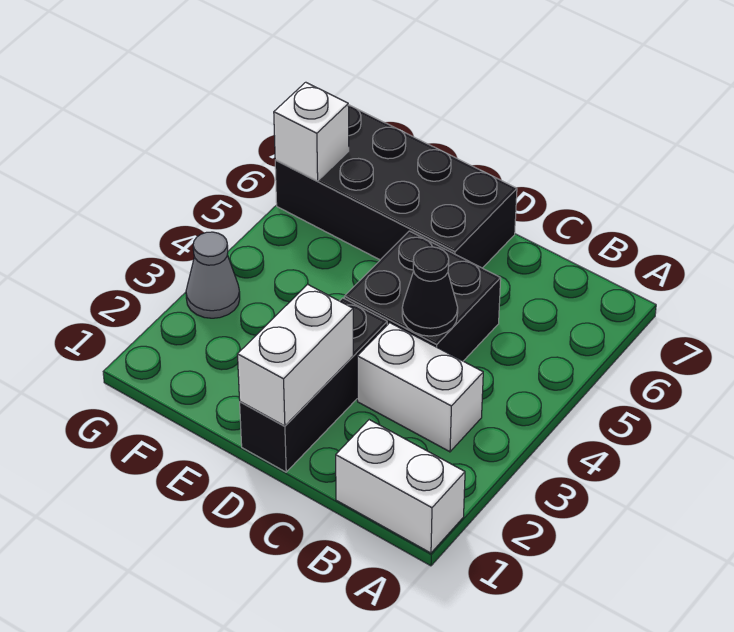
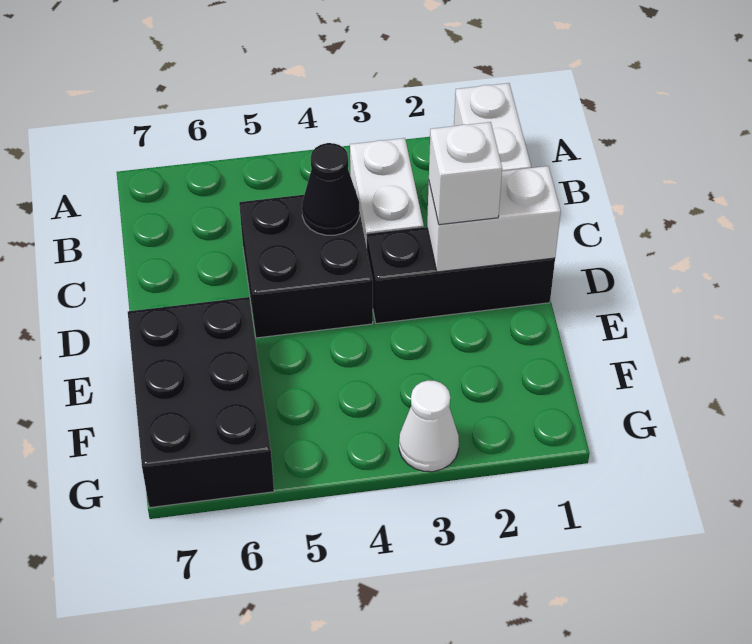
black 2x4 brick [275,105,517,268] -> black 2x3 brick [128,297,274,508]
grey 1x1 cone [186,232,240,318] -> white 1x1 cone [399,380,459,472]
white 1x1 brick [274,82,349,181] -> white 1x1 brick moved to [429,122,502,225]

